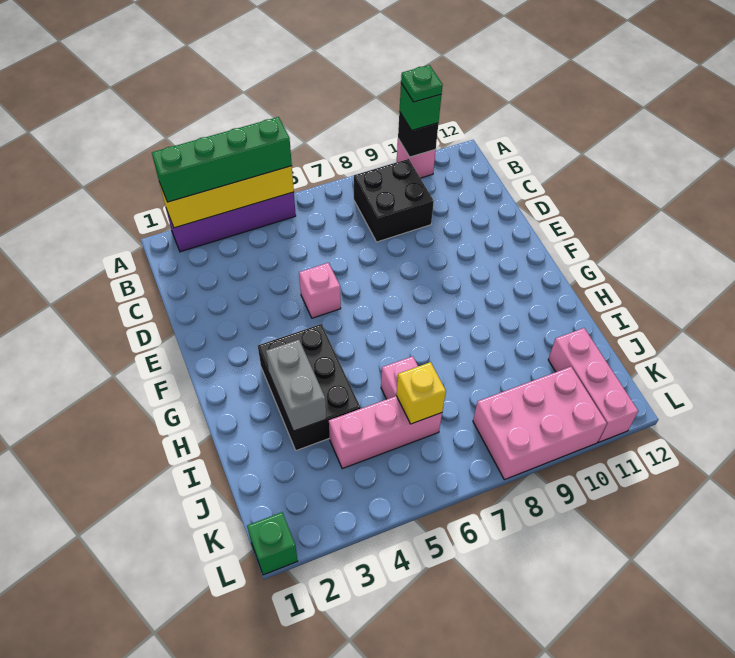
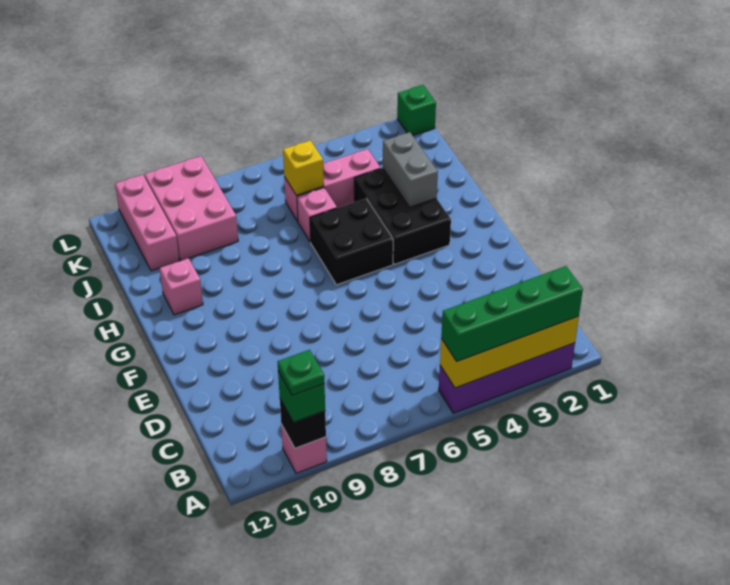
black 2x2 brick [354,159,434,242] -> black 2x2 brick moved to [310,199,393,285]
pink 1x1 brick [299,263,341,318] -> pink 1x1 brick moved to [160,258,203,315]
pink 2x3 brick [473,367,607,480] -> pink 2x3 brick turned to [145,156,238,261]

